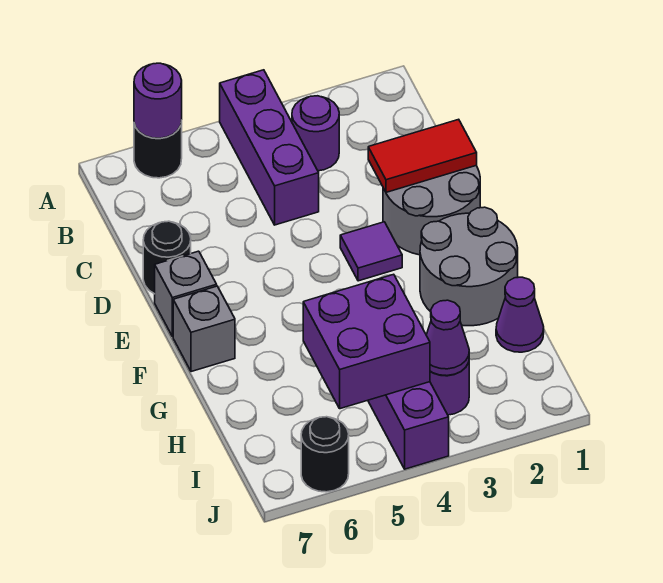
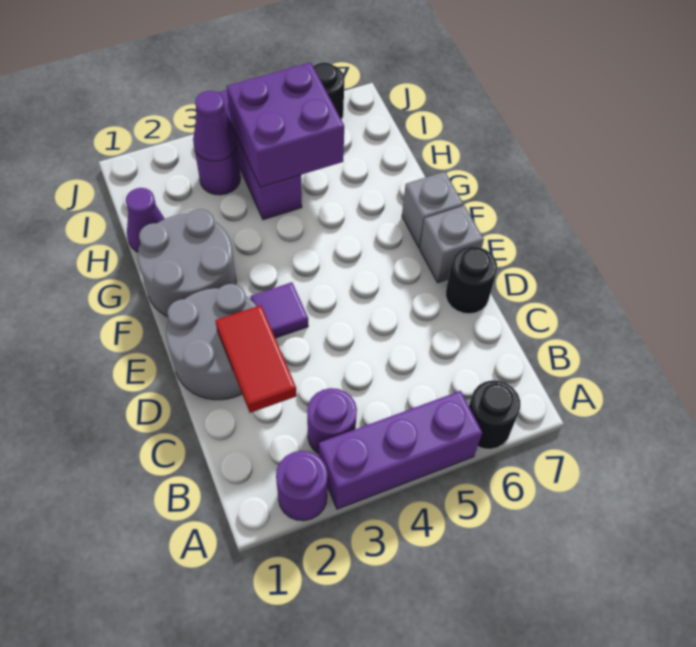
purple 1x3 brick [220,70,319,225] -> purple 1x3 brick turned to [319,391,482,509]
purple 1x1 round brick [134,63,182,138] -> purple 1x1 round brick moved to [276,451,328,521]
red 1x2 tile [368,119,477,192] -> red 1x2 tile turned to [215,305,297,413]

